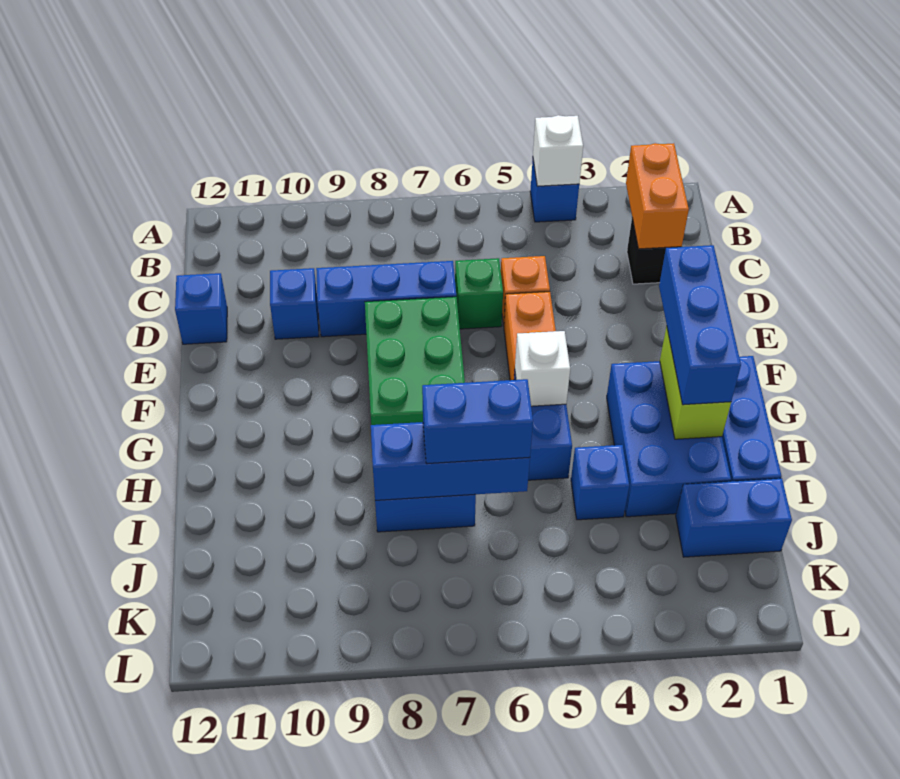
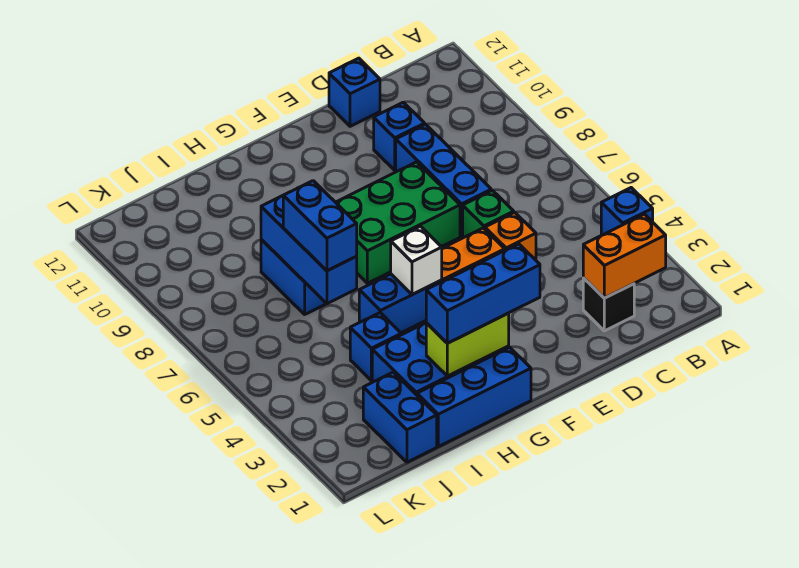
white 1x1 brick [533,115,583,186] -> none

